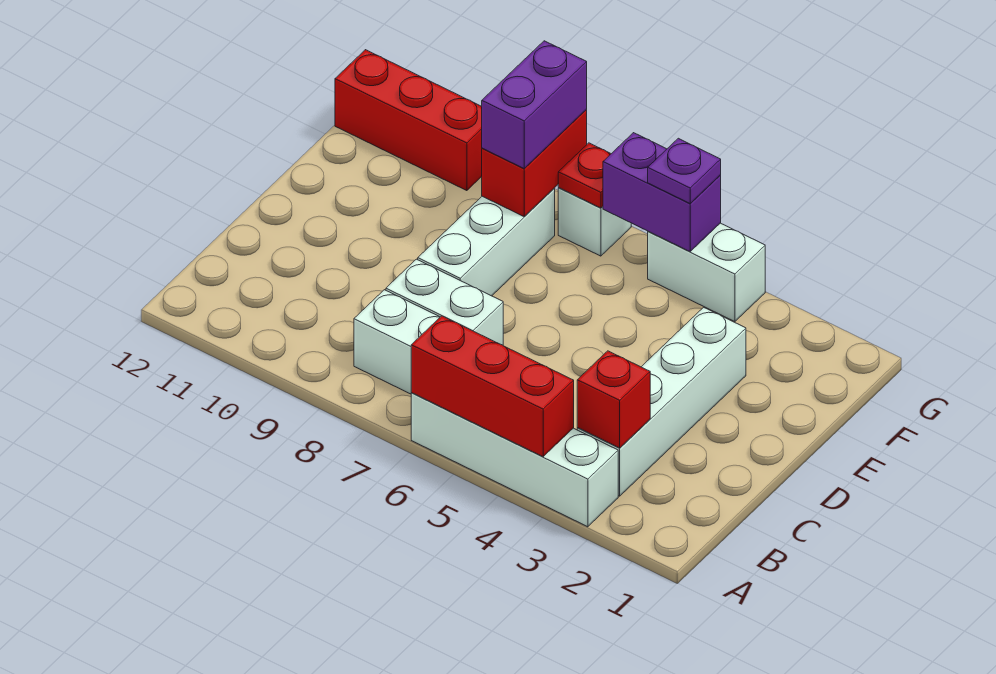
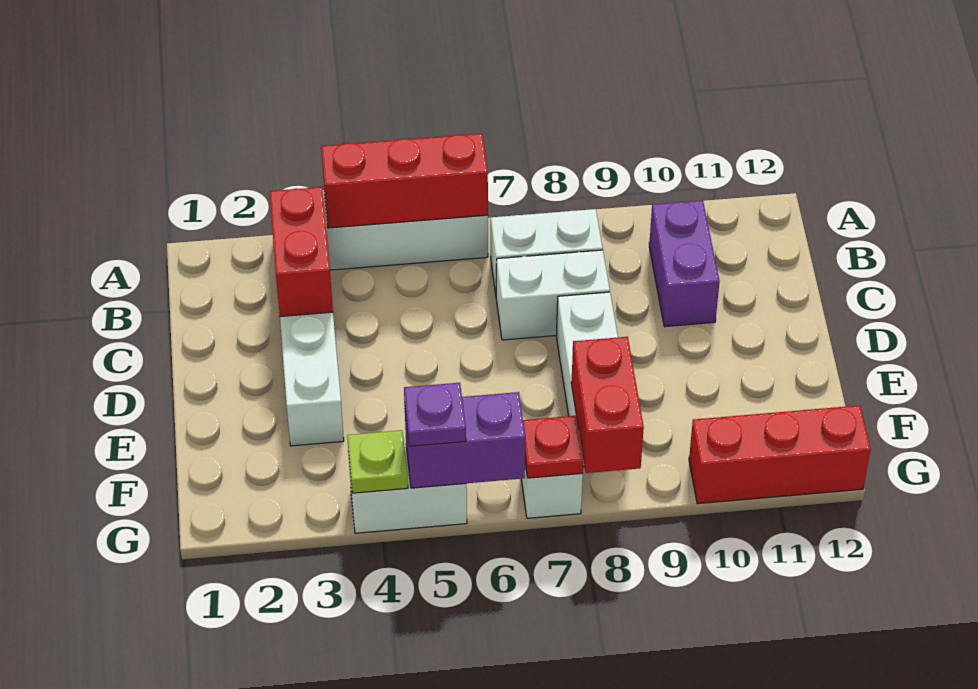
red 1x1 brick [577,351,650,448] -> red 1x2 brick [270,187,333,317]
purple 1x2 brick [482,41,587,169] -> purple 1x2 brick moved to [649,201,720,327]
none -> lime 1x1 plate [347,430,408,493]

